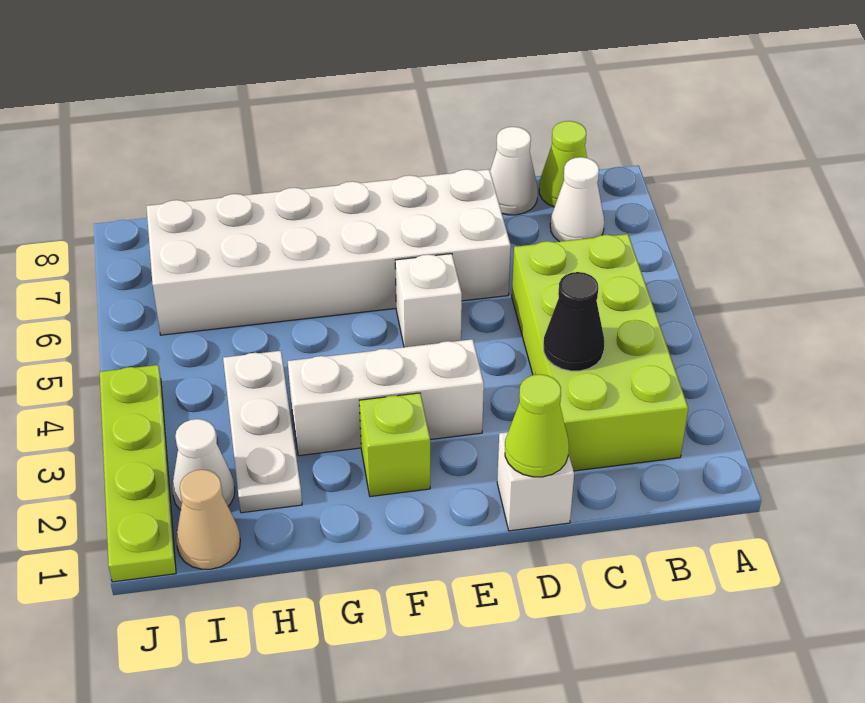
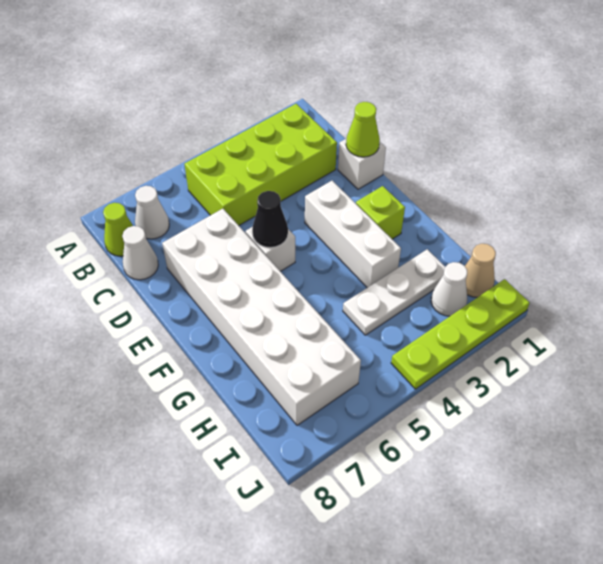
black 1x1 cone [543,272,604,371] -> black 1x1 cone moved to [252,191,288,248]

